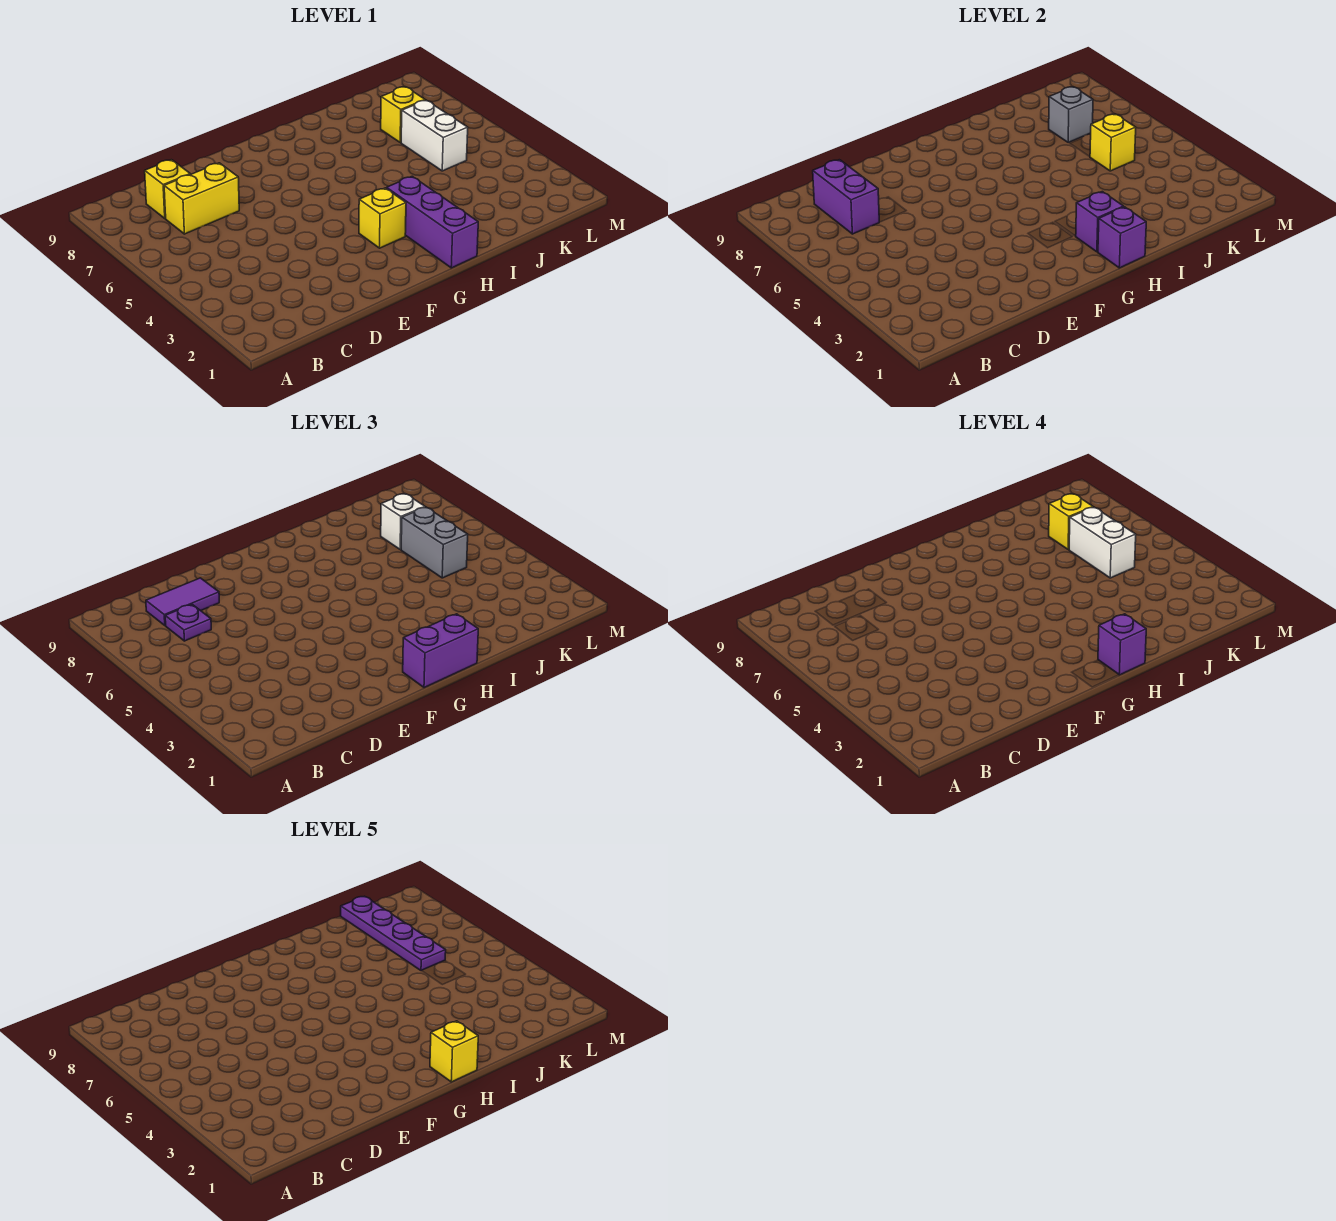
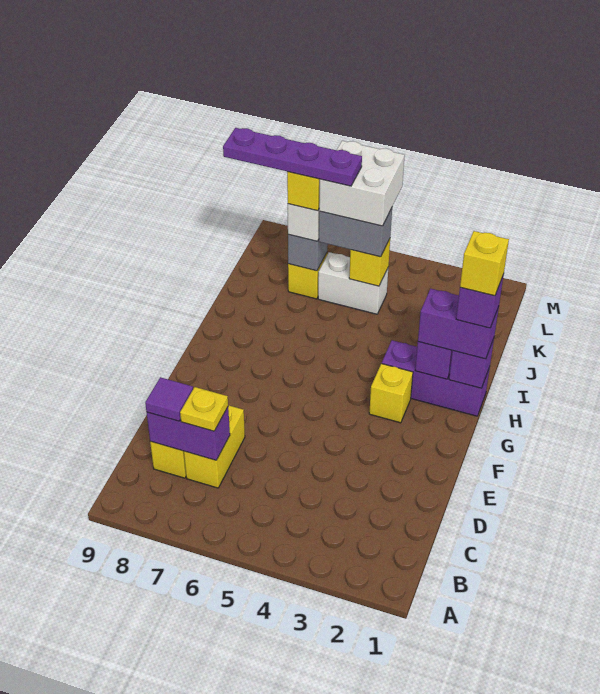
purple 1x1 plate [165,604,211,641] -> yellow 1x1 plate [180,387,228,431]
purple 1x2 tile [146,578,219,625] -> purple 1x1 tile [145,377,193,421]
purple 1x2 brick [403,614,478,688] -> purple 1x2 brick turned to [418,289,499,359]
white 1x2 brick [1069,507,1136,578] -> white 2x2 brick [319,141,405,226]

